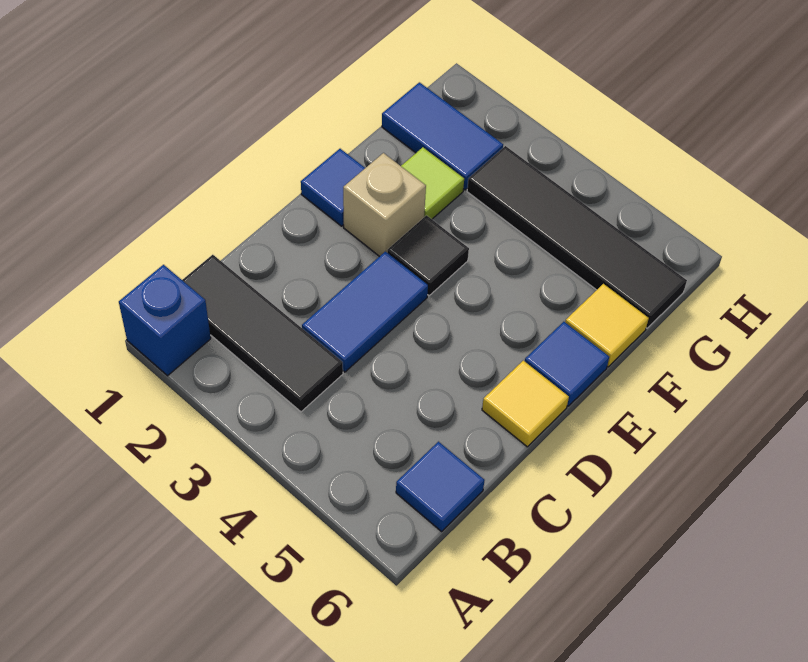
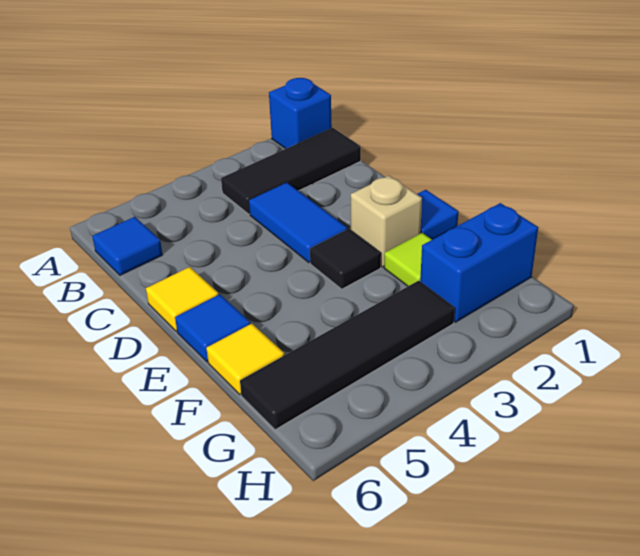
blue 1x2 tile [382,82,503,190] -> blue 1x2 brick [420,203,538,322]

